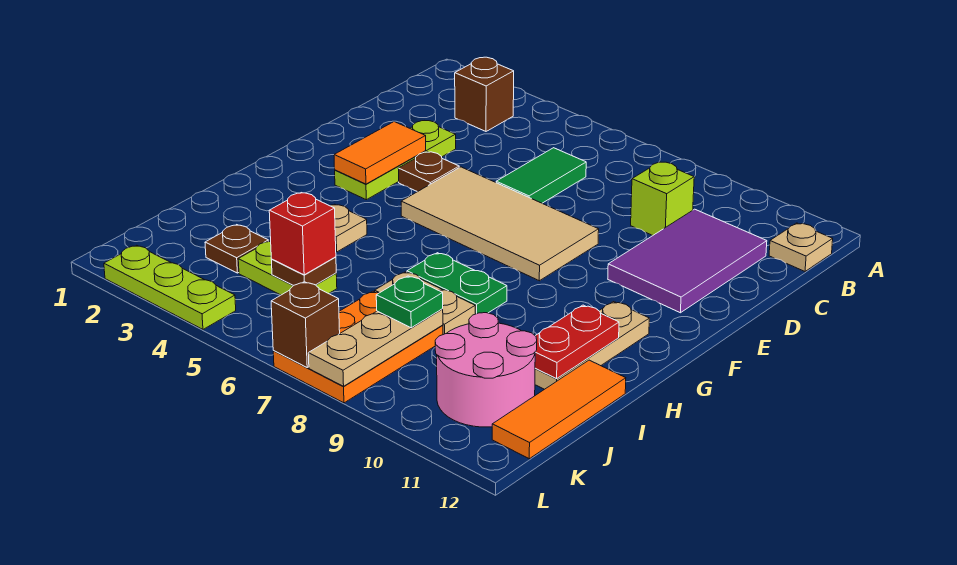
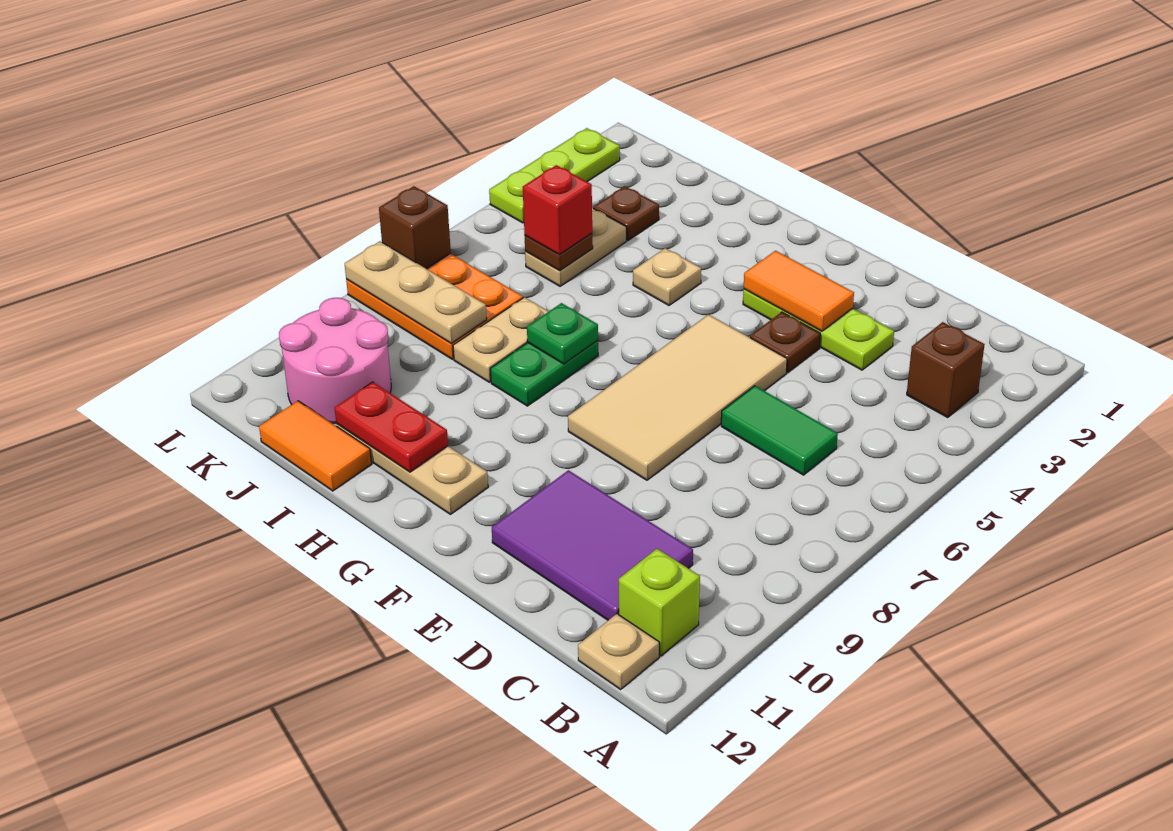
lime 1x1 brick [631,162,694,235] -> lime 1x1 brick moved to [619,549,700,656]
orange 1x3 tile [492,360,626,459] -> orange 1x2 tile [259,401,371,491]
lime 1x2 plate [238,241,337,295] -> tan 1x2 plate [525,208,626,286]
green 1x1 plate [376,276,443,328] -> green 1x1 plate moved to [527,303,598,364]

